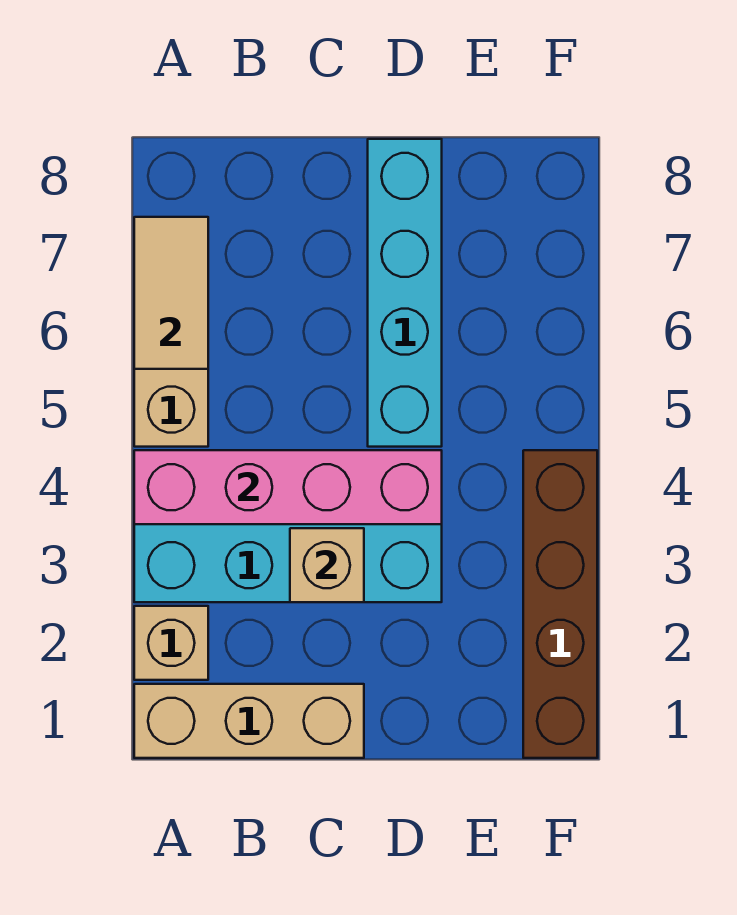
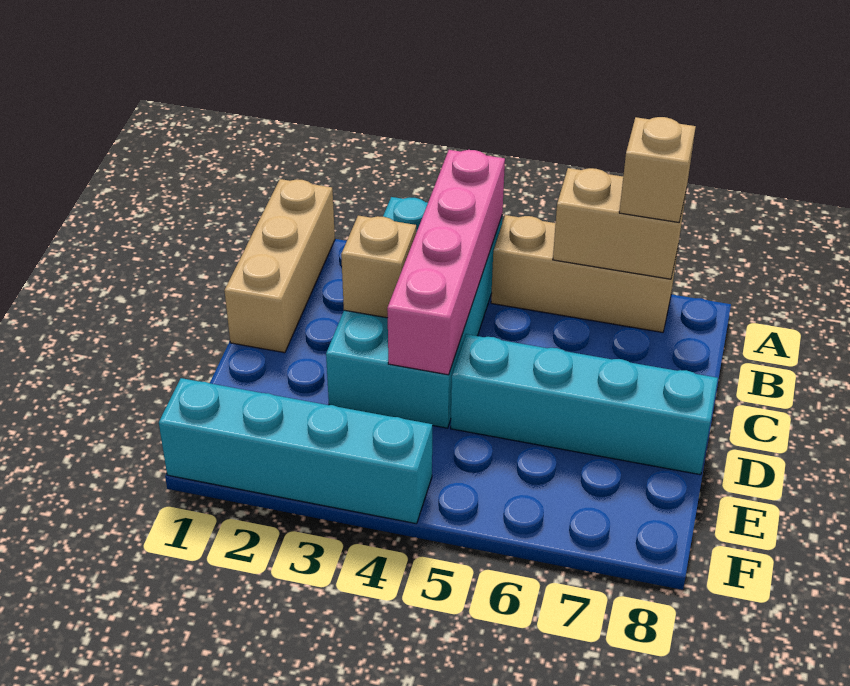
tan 1x1 brick [134,606,208,680] -> tan 1x1 brick moved to [619,117,696,222]
tan 1x2 tile [134,217,208,369] -> tan 1x2 brick [553,168,686,279]
brown 1x4 brick [523,450,597,758] -> cyan 1x4 brick [159,378,432,524]

